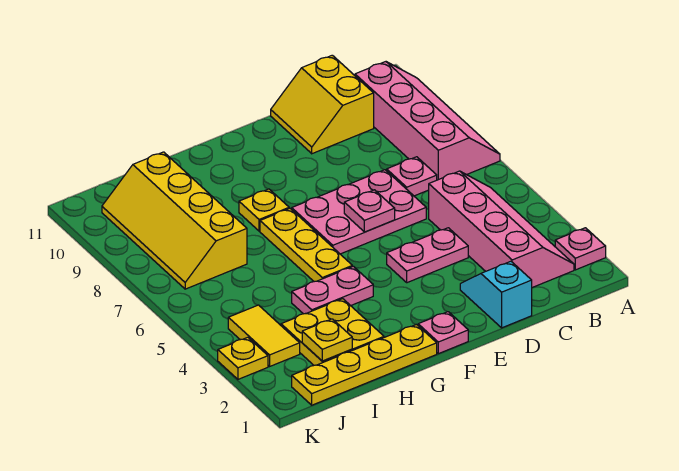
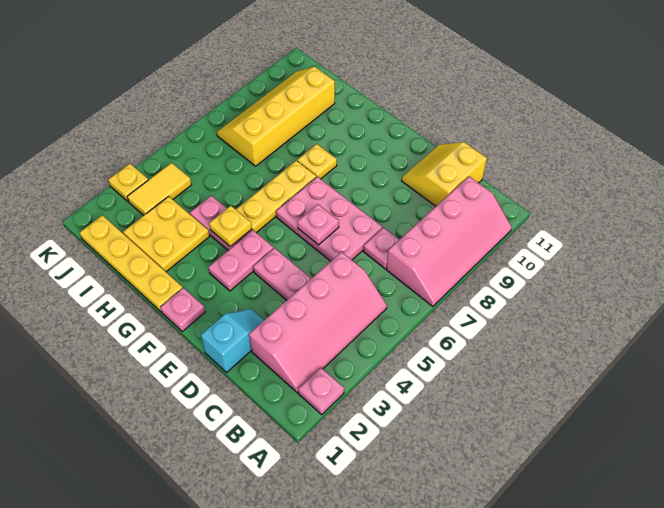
none -> pink 1x2 plate [208,230,274,291]
yellow 1x1 plate [302,319,352,361] -> yellow 1x1 plate moved to [209,206,252,247]

